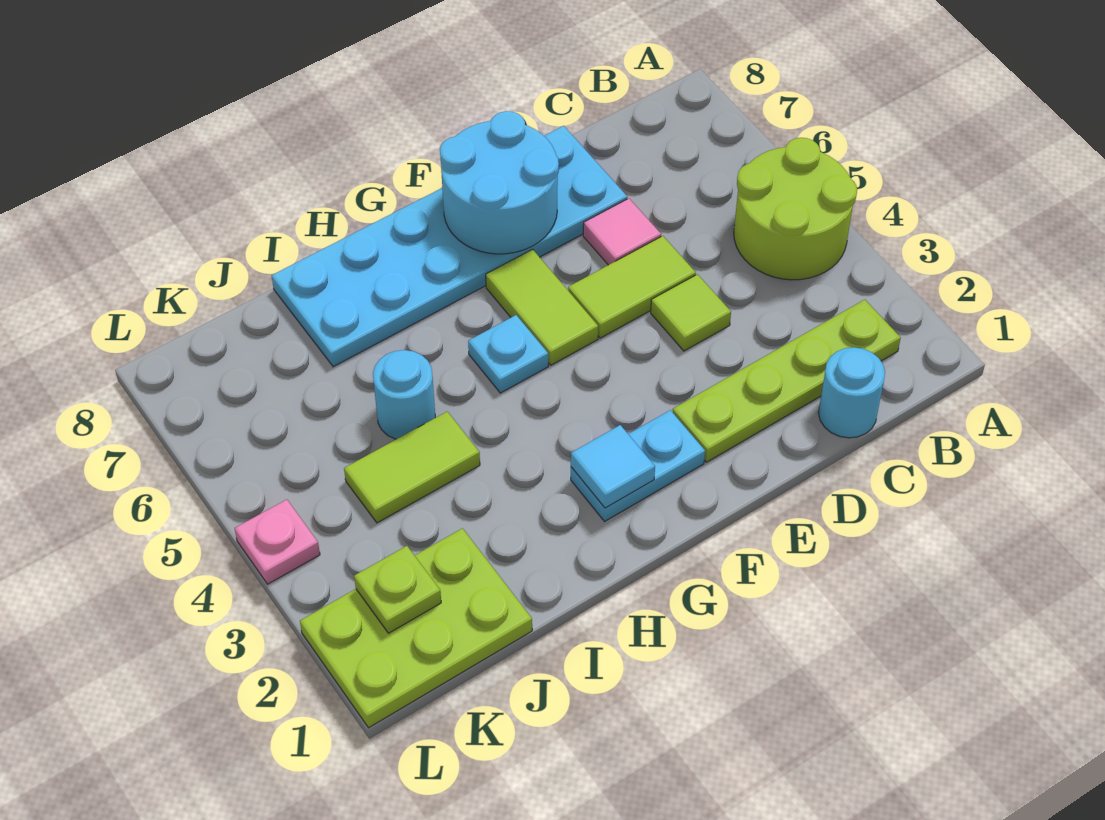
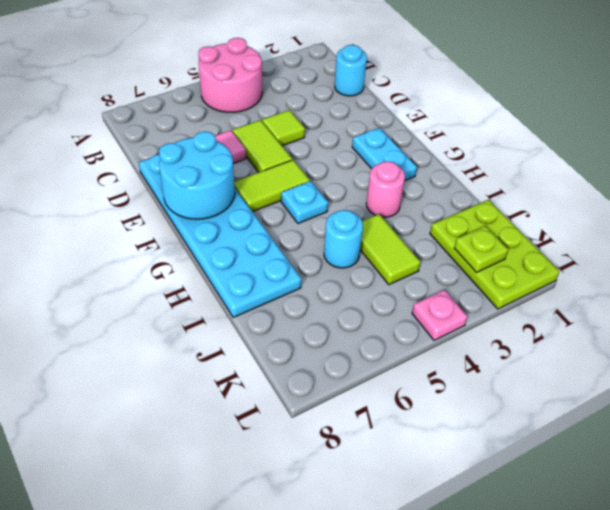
lime 2x2 round brick [734,138,857,280] -> pink 2x2 round brick [198,38,262,112]
lime 1x4 plate [673,300,901,462] -> none
cyan 1x1 tile [571,425,655,508] -> none
none -> pink 1x1 round brick [366,161,405,217]

